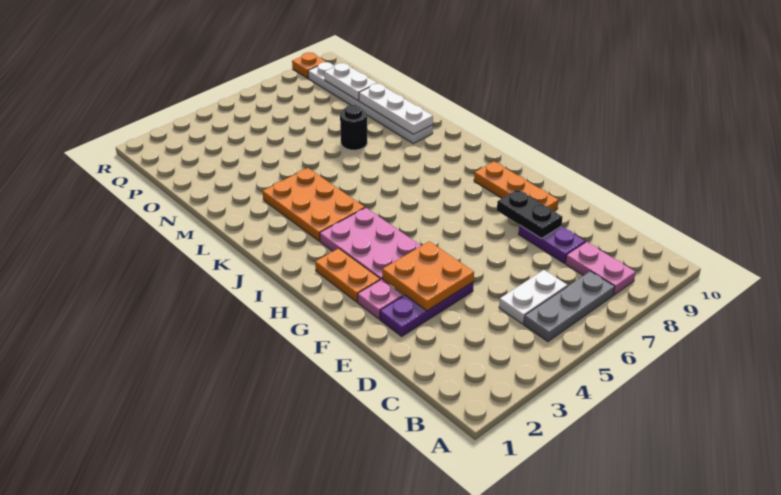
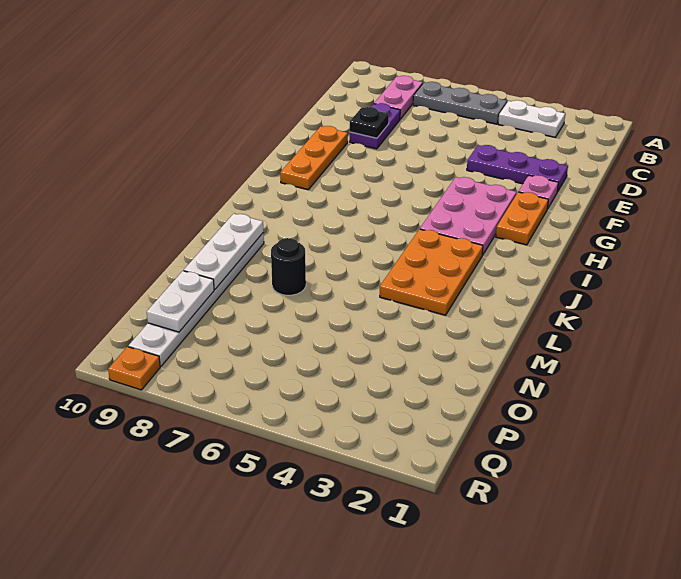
white 1x2 plate [499,270,567,324] -> white 1x2 plate moved to [498,100,565,137]
orange 2x2 plate [382,241,474,311] -> none
black 1x2 plate [497,189,562,238] -> black 1x1 plate [350,107,389,138]

